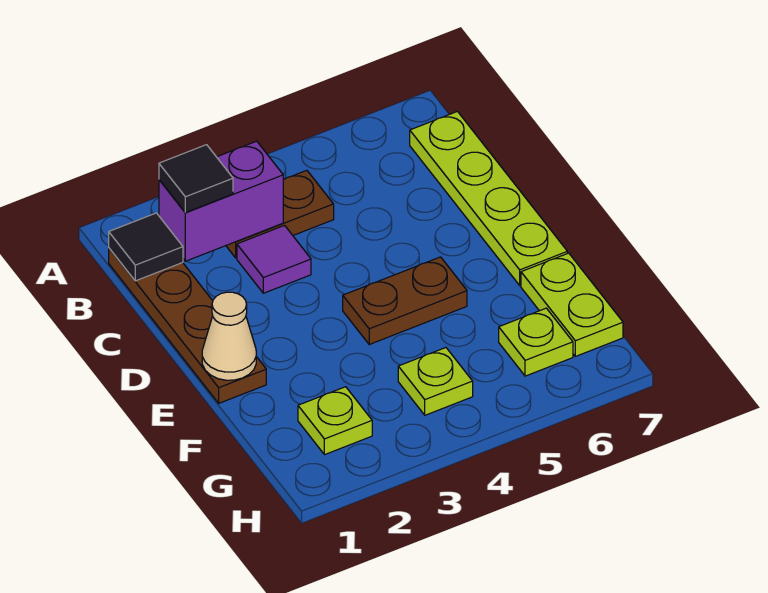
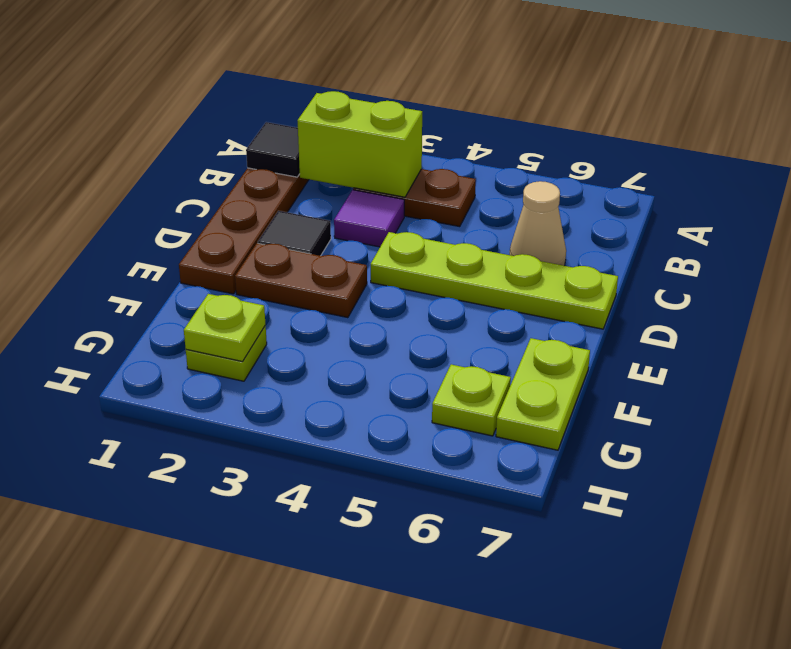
purple 1x2 brick [159,141,284,261] -> lime 1x2 brick [298,91,422,197]
black 1x1 tile [159,145,233,213] -> black 1x1 tile moved to [258,211,331,256]
lime 1x4 plate [410,111,567,285] -> lime 1x4 plate turned to [371,232,618,329]
tan 1x1 cone [202,292,256,380] -> tan 1x1 cone moved to [510,181,566,266]
brown 1x2 plate [343,257,467,344] -> brown 1x2 plate moved to [235,243,367,318]
lime 1x1 plate [398,348,473,415] -> lime 1x1 plate moved to [184,294,265,362]

